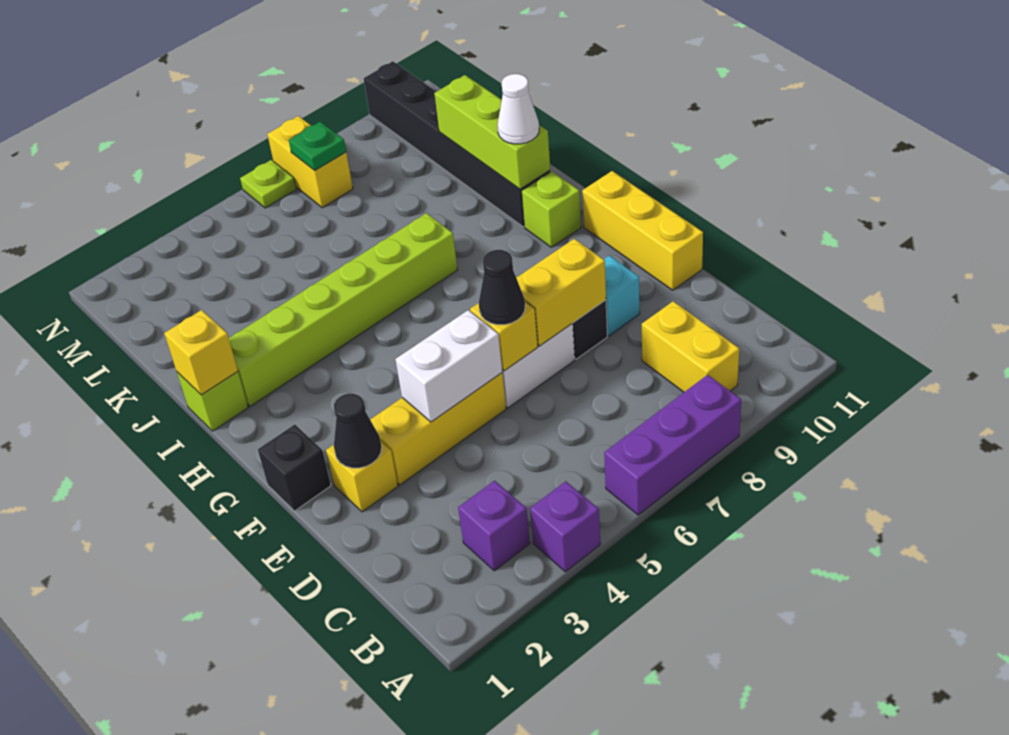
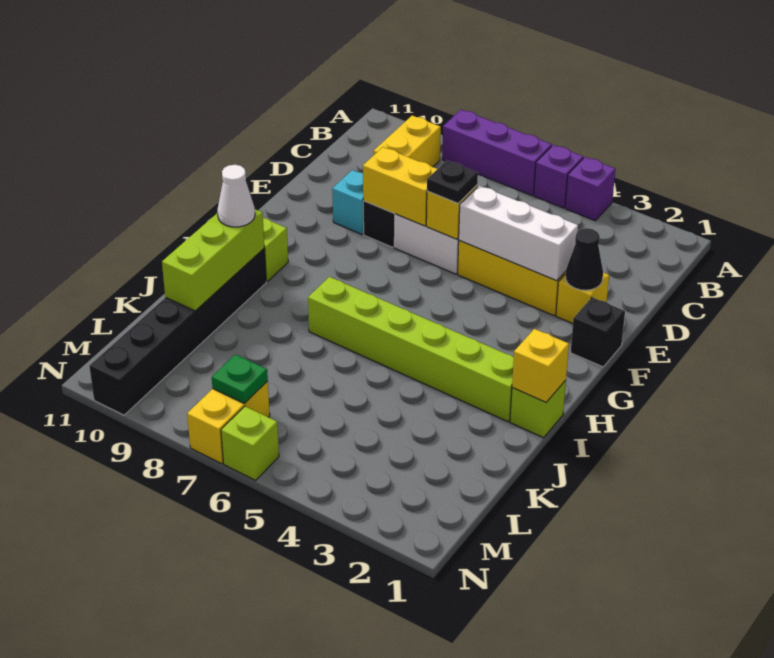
purple 1x1 brick [458,481,530,571] -> purple 1x1 brick moved to [534,145,583,208]
white 1x2 brick [395,310,502,422] -> white 1x3 brick [459,186,578,281]
black 1x1 cone [479,250,525,325] -> black 1x1 plate [427,161,478,203]
yellow 1x3 brick [582,171,703,290] -> none
lime 1x1 plate [240,160,296,208] -> lime 1x1 brick [221,406,279,480]

